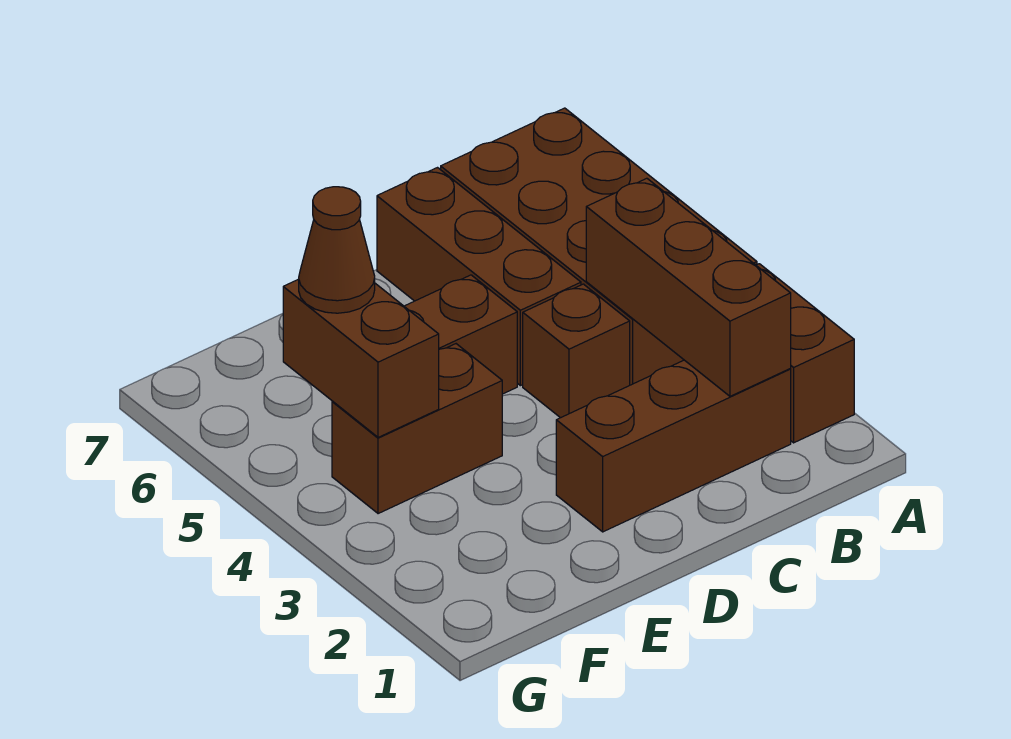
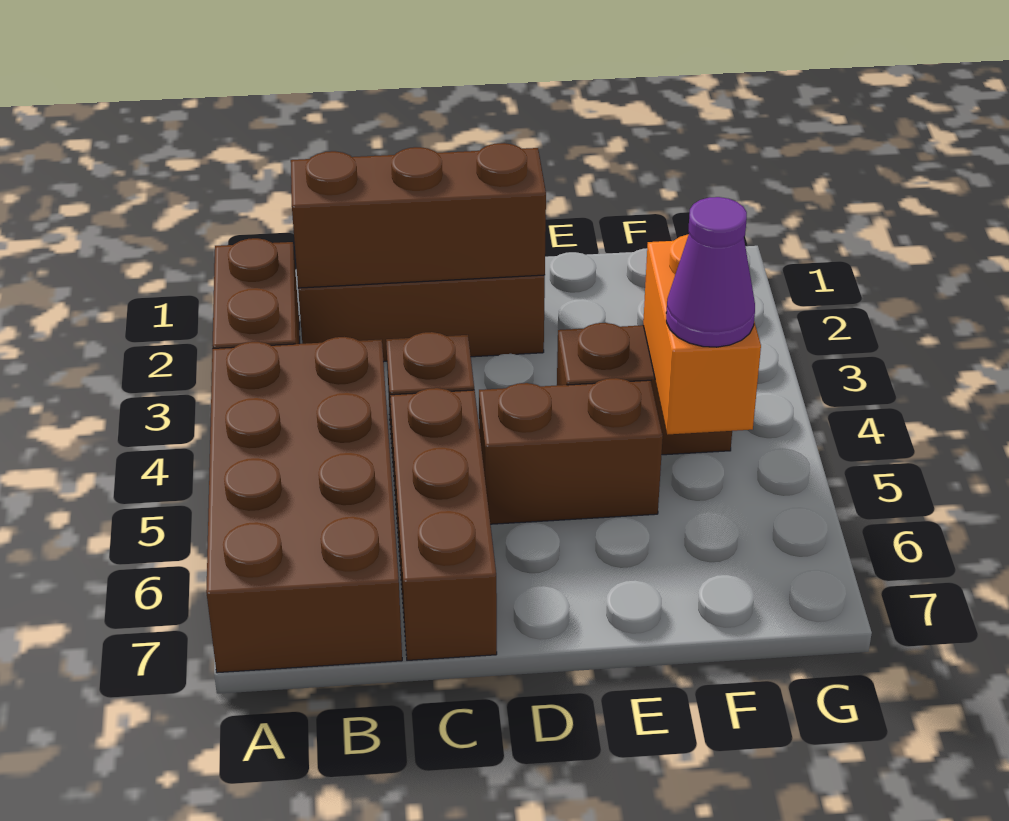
brown 1x3 brick [586,178,791,396] -> brown 1x3 brick turned to [291,143,546,288]
brown 1x2 brick [283,279,439,437] -> orange 1x2 brick [643,234,761,434]
brown 1x1 cone [299,187,375,313] -> purple 1x1 cone [666,197,755,347]

